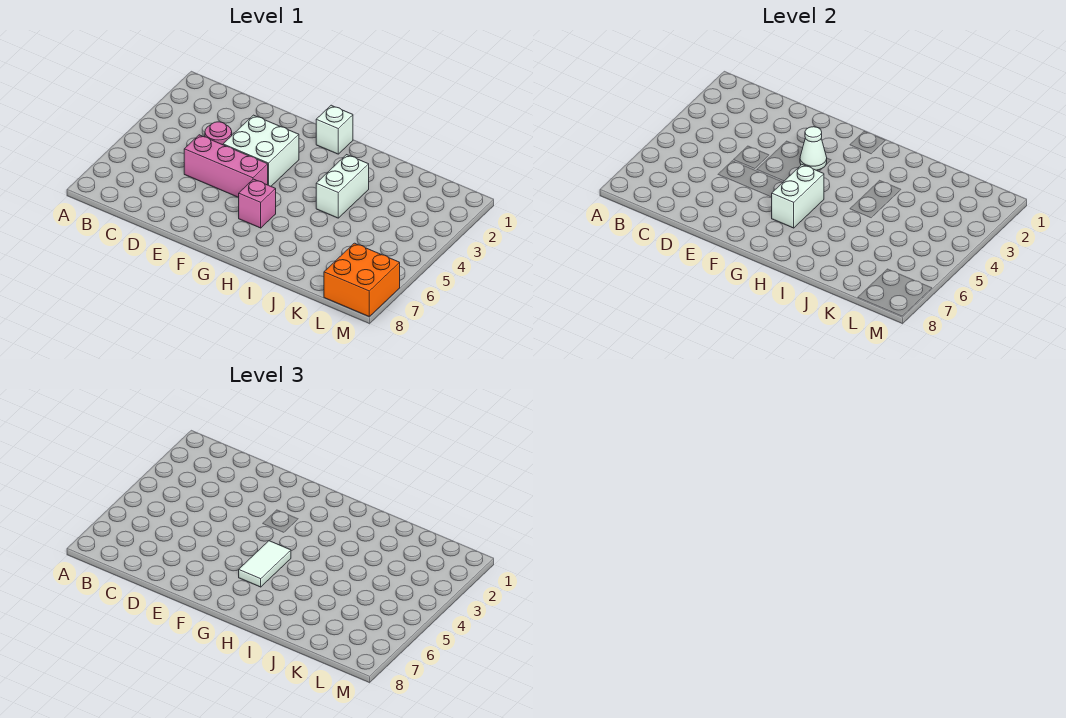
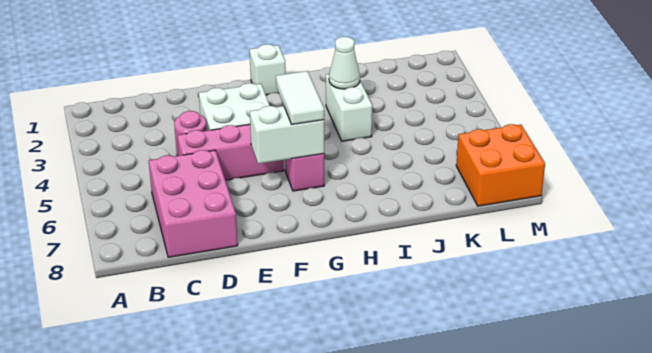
none -> pink 2x3 brick [149,150,238,257]
white 1x1 cone [800,127,827,170] -> white 1x1 cone moved to [329,37,360,89]
white 1x2 brick [772,165,824,228] -> white 1x2 brick turned to [250,106,324,164]

